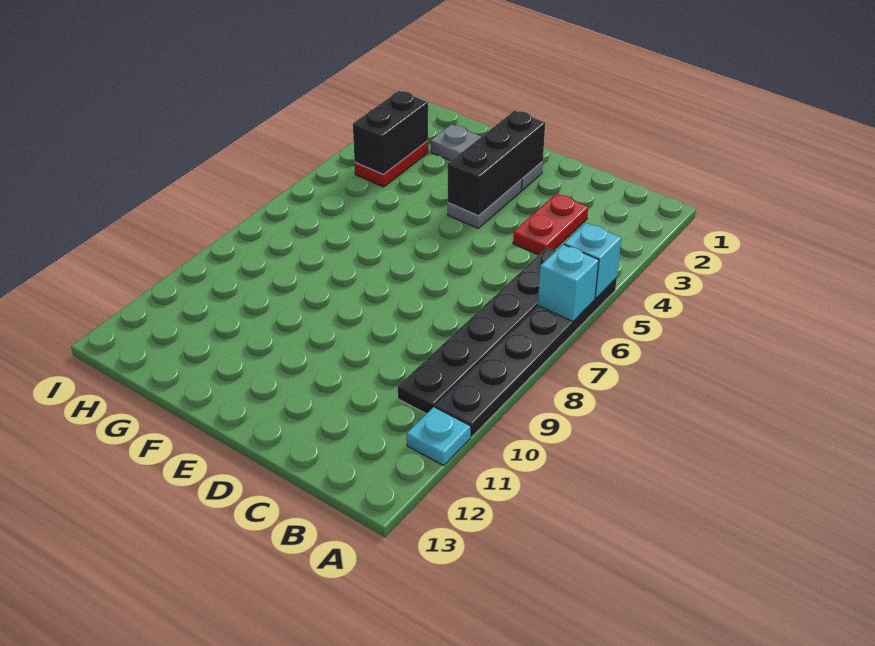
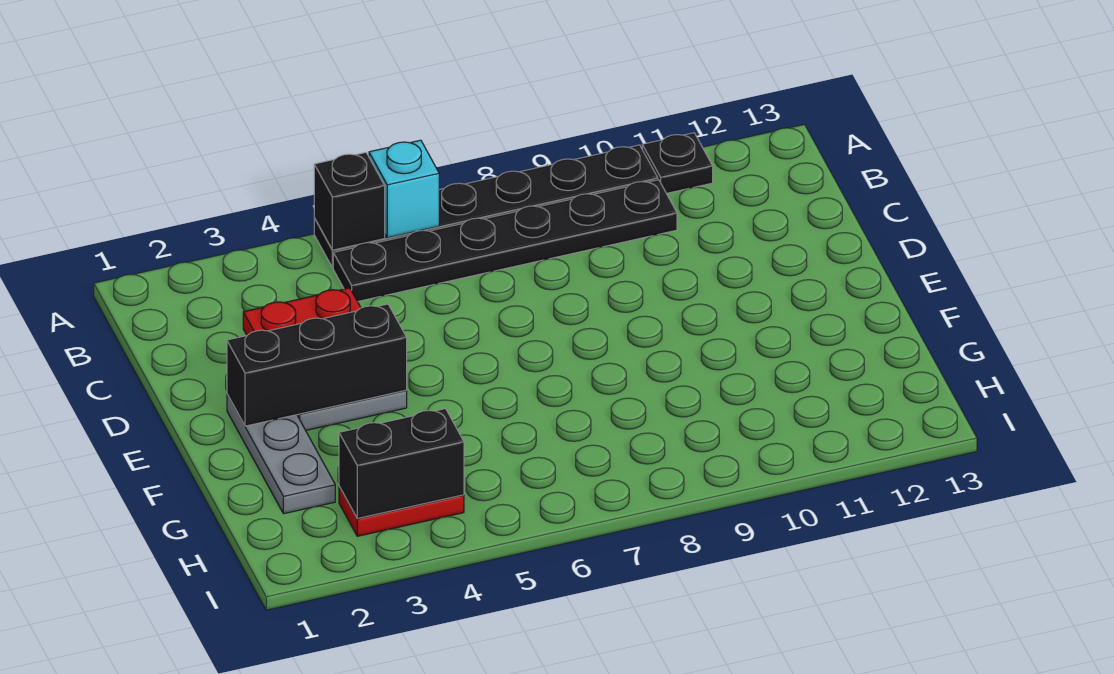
cyan 1x1 brick [564,223,621,298] -> black 1x1 brick [314,153,385,250]
cyan 1x1 plate [407,407,471,466] -> black 1x1 plate [642,133,713,193]

